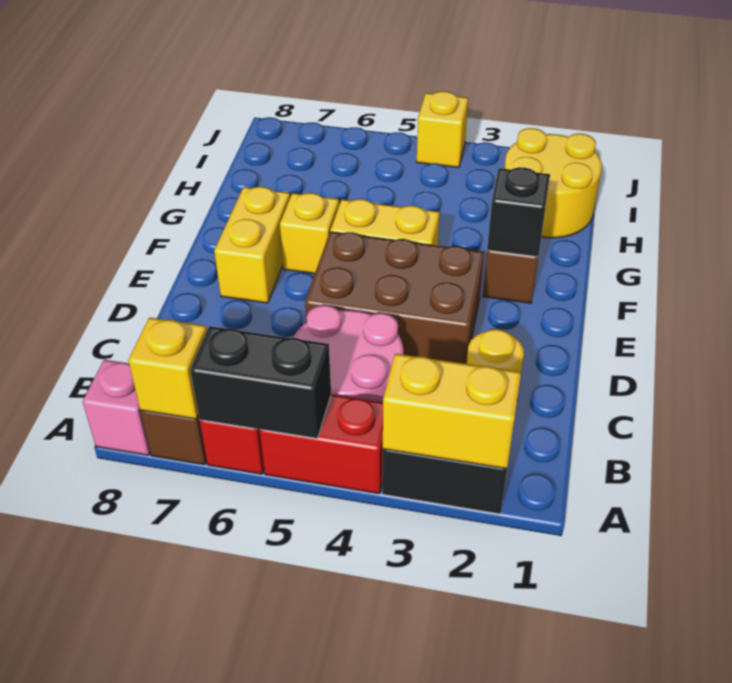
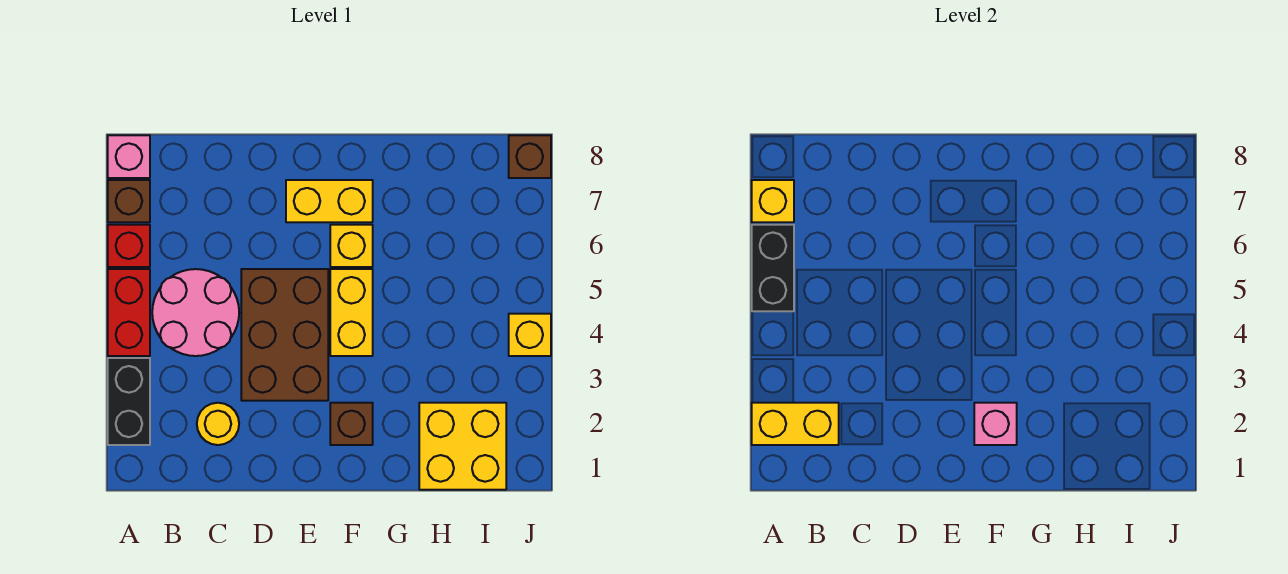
yellow 1x2 brick [383,354,521,469] -> yellow 1x2 brick turned to [752,403,839,445]
black 1x1 brick [487,167,550,257] -> pink 1x1 brick [974,403,1017,445]
yellow 2x2 round brick [504,128,602,238] -> yellow 2x2 brick [419,403,506,490]
none -> brown 1x1 brick [509,135,551,178]

